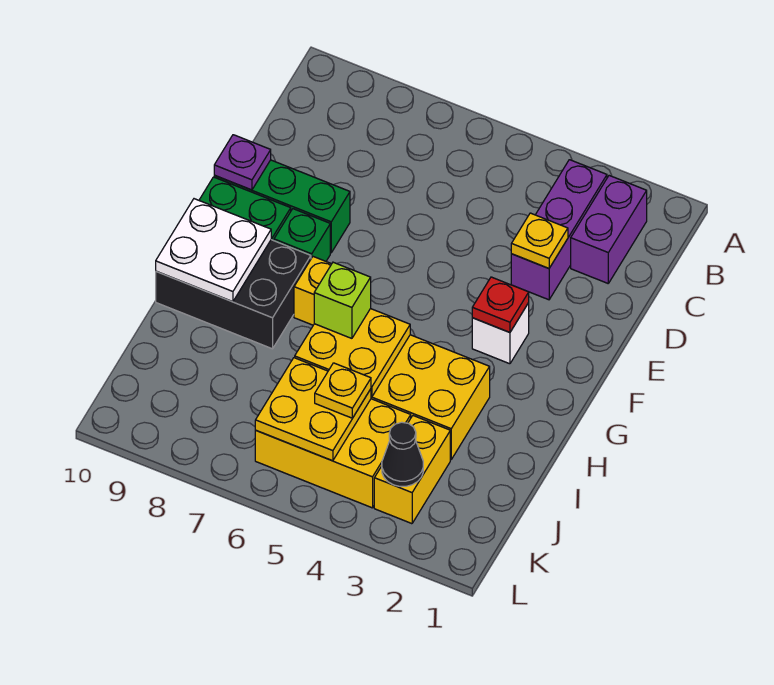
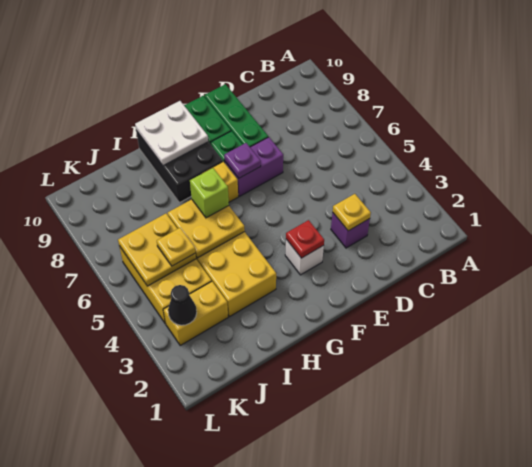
purple 1x2 brick [571,176,647,283] -> purple 1x2 brick moved to [225,137,283,196]
purple 1x3 brick [511,160,607,300] -> purple 1x1 brick [331,212,370,248]
purple 1x1 plate [214,135,271,190] -> purple 1x1 plate moved to [224,143,261,178]

